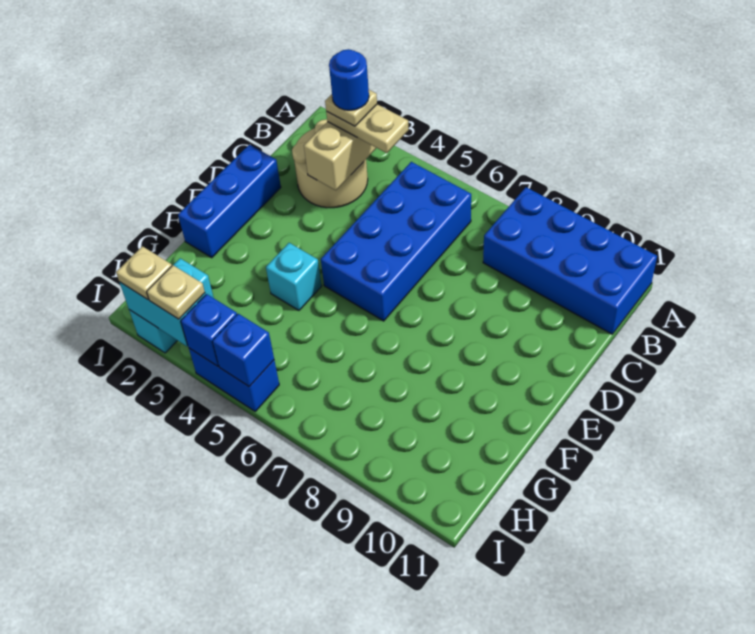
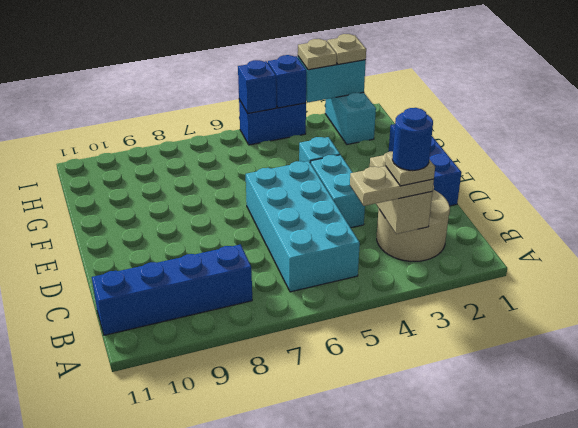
blue 2x4 brick [483,187,657,334] -> blue 1x4 brick [92,245,252,335]
blue 2x4 brick [321,162,471,321] -> cyan 2x4 brick [246,161,360,292]
none -> cyan 1x2 brick [310,155,365,228]

